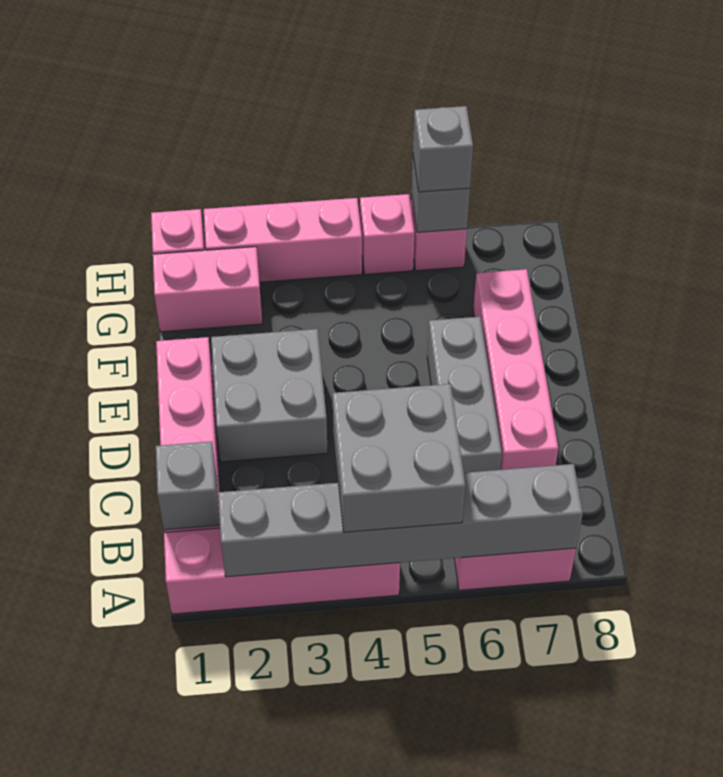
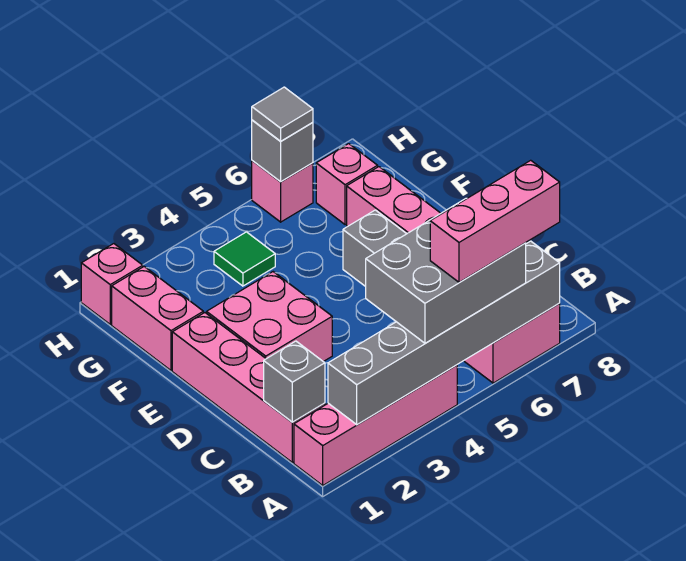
grey 2x2 brick [332,384,465,532] -> grey 2x3 brick [366,198,526,343]
grey 2x2 brick [211,329,328,462] -> pink 2x2 brick [207,272,332,362]
pink 1x2 brick [153,247,262,332] -> pink 1x2 brick turned to [112,267,203,370]
none -> green 1x1 tile [214,232,275,286]
pink 1x3 brick [204,198,362,282] -> pink 1x3 brick moved to [430,160,560,282]
pink 1x1 brick [360,194,414,274] -> pink 1x1 brick moved to [316,144,378,225]
grey 1x1 brick [413,106,473,192] -> grey 1x1 tile [252,87,313,141]

